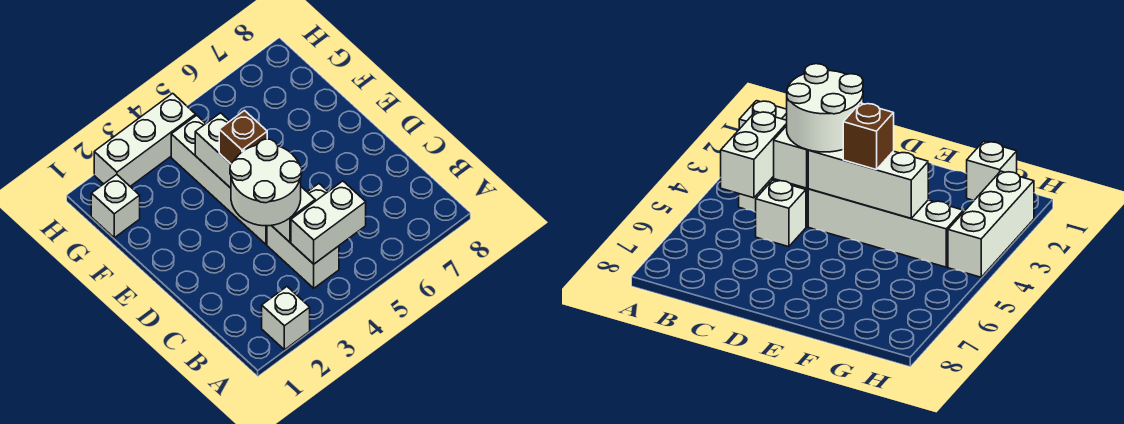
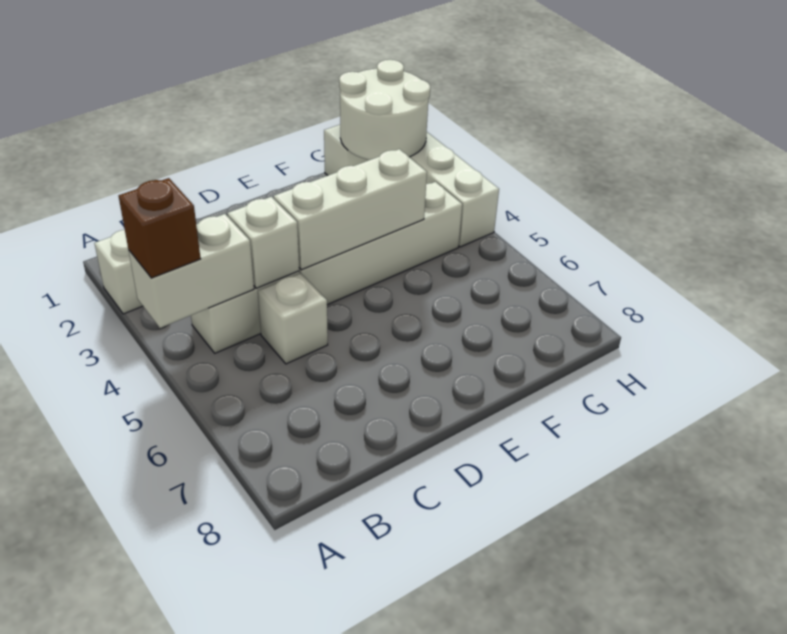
white 1x2 brick [291,181,366,264] -> white 1x2 brick turned to [129,214,254,328]
white 2x2 round brick [230,139,302,226] -> white 2x2 round brick moved to [339,60,430,160]
brown 1x1 brick [219,111,267,164] -> brown 1x1 brick moved to [119,178,201,278]

